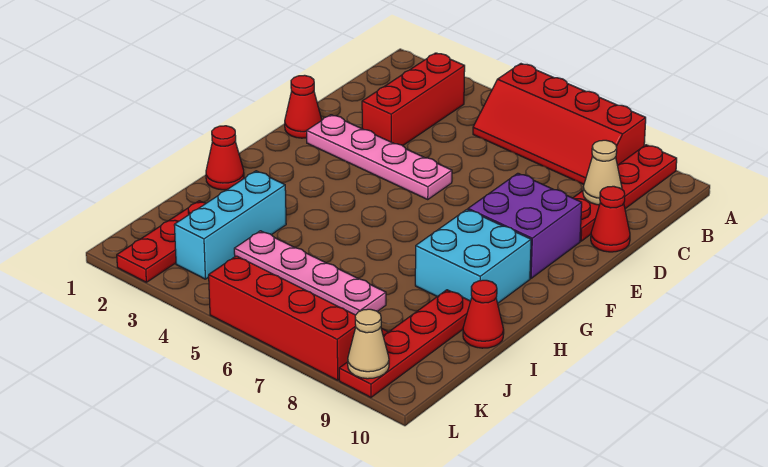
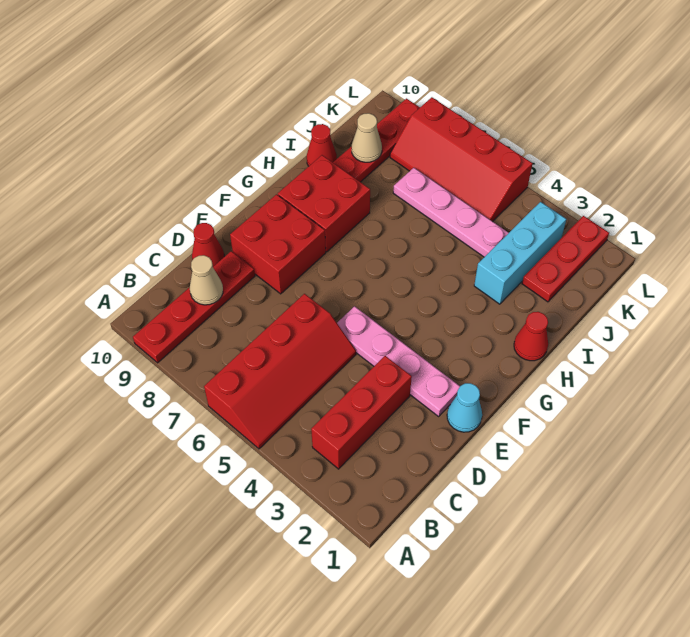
red 2x4 slope [473,64,646,184] -> red 2x4 slope turned to [204,294,356,449]
red 1x1 cone [285,75,322,138] -> cyan 1x1 cone [447,383,482,432]
purple 2x2 brick [468,173,582,278] -> red 2x2 brick [230,194,326,294]
cyan 2x2 brick [415,210,531,303] -> red 2x2 brick [278,155,370,252]
tan 1x1 cone [348,309,389,379] -> tan 1x1 cone moved to [352,113,382,162]

